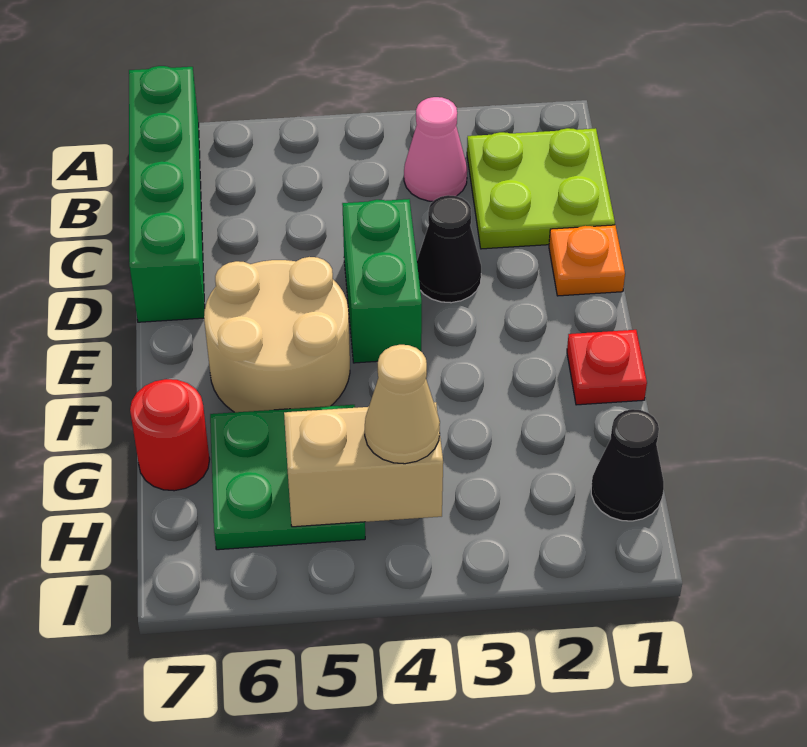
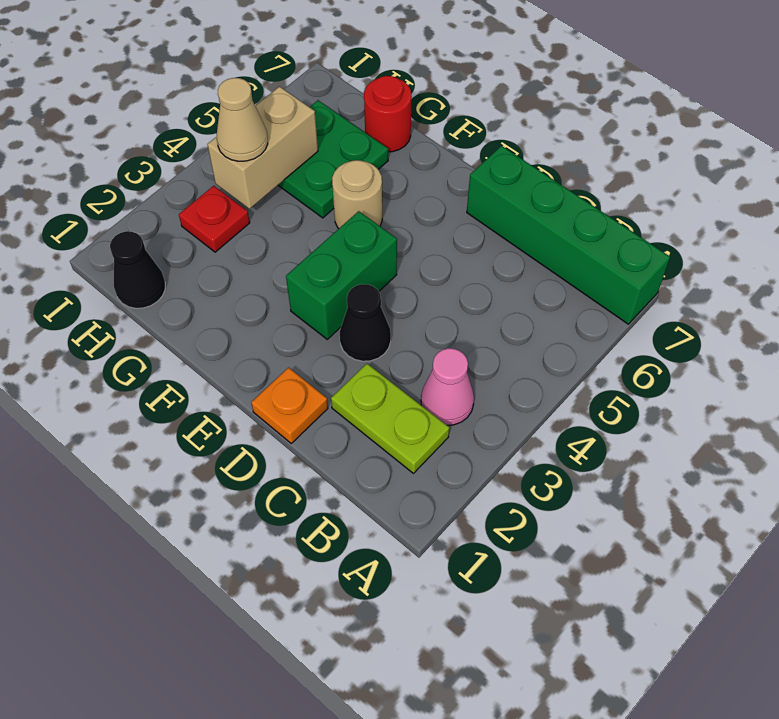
lime 2x2 plate [467,128,615,249] -> lime 1x2 plate [331,364,449,473]
green 1x2 brick [342,199,422,363] -> green 1x2 brick turned to [286,211,397,339]
tan 2x2 round brick [204,257,350,412] -> tan 1x1 round brick [332,160,382,229]
red 1x1 plate [567,330,647,405] -> red 1x1 plate moved to [179,186,250,252]

